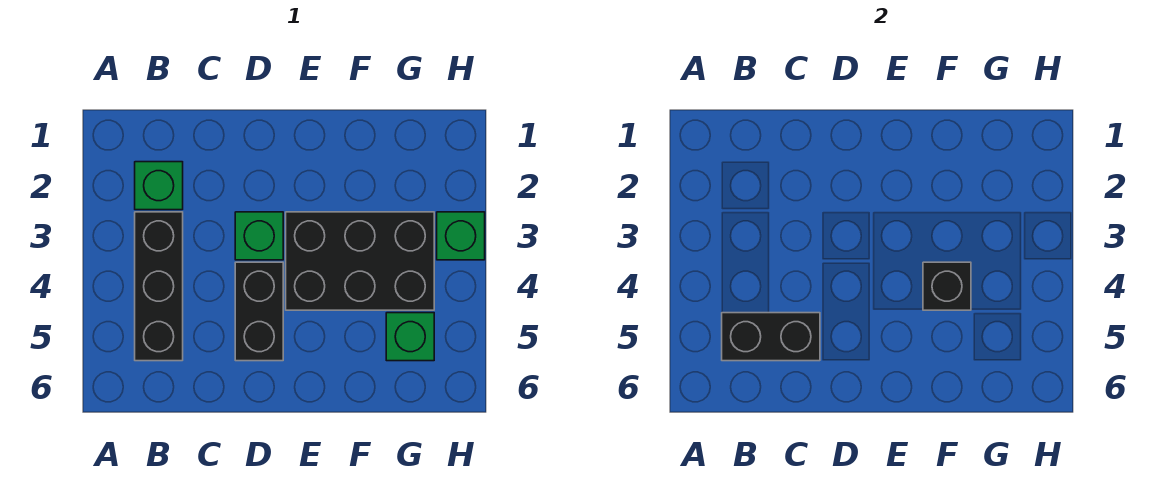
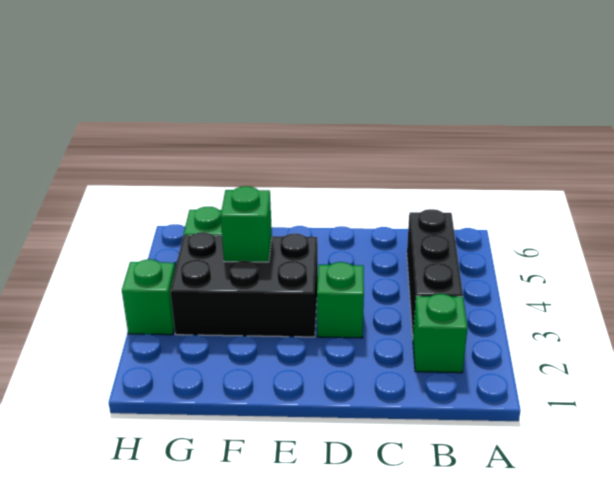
black 1x2 brick [722,313,820,361] -> none
black 1x2 brick [235,262,283,361] -> none
black 1x1 brick [923,262,971,310] -> green 1x1 brick [221,186,272,262]

